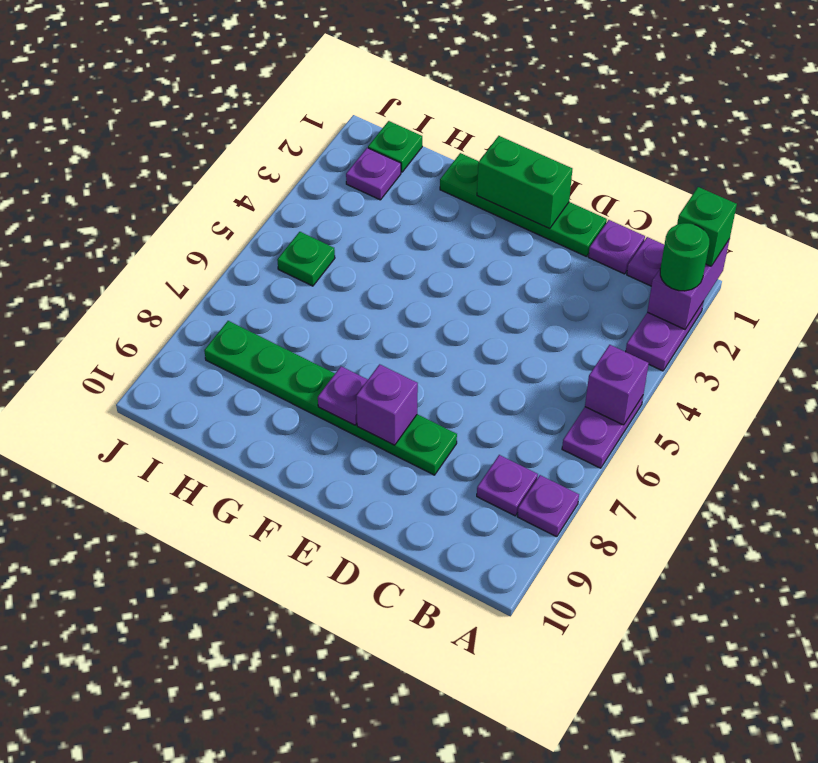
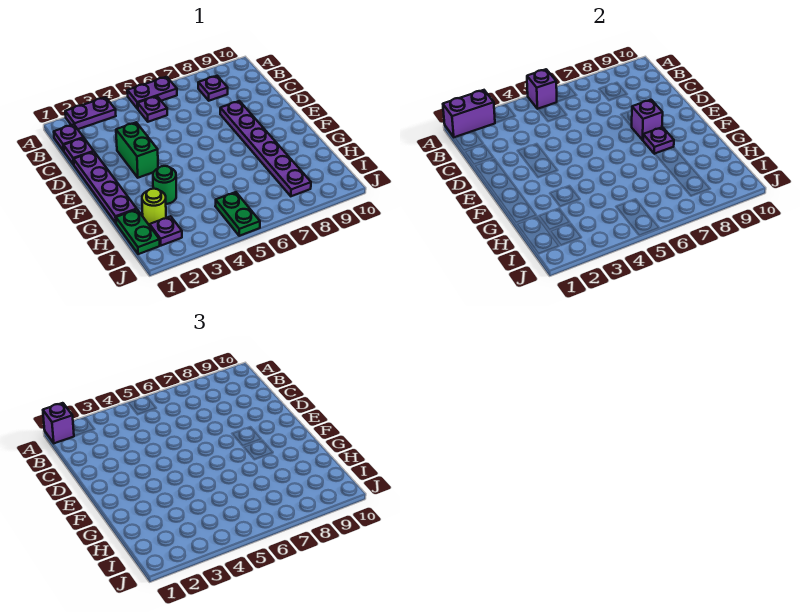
green 1x1 brick [677,187,737,266] -> purple 1x1 brick [43,403,74,443]
green 1x1 round brick [660,223,709,291] -> green 1x1 round brick moved to [153,166,176,204]
purple 1x1 plate [517,475,579,537] -> purple 1x1 plate moved to [138,96,167,122]
green 1x4 plate [440,153,607,257] -> purple 1x4 plate [74,152,137,223]
green 1x6 plate [204,321,457,475] -> purple 1x6 plate [220,101,311,196]
green 1x2 brick [477,136,572,229] -> green 1x2 brick moved to [116,122,158,178]
none -> lime 1x1 round brick [142,189,166,226]
green 1x1 plate [368,121,422,172] -> green 1x2 plate [116,210,160,254]
green 1x1 plate [277,232,335,286] -> green 1x2 plate [215,192,260,236]

